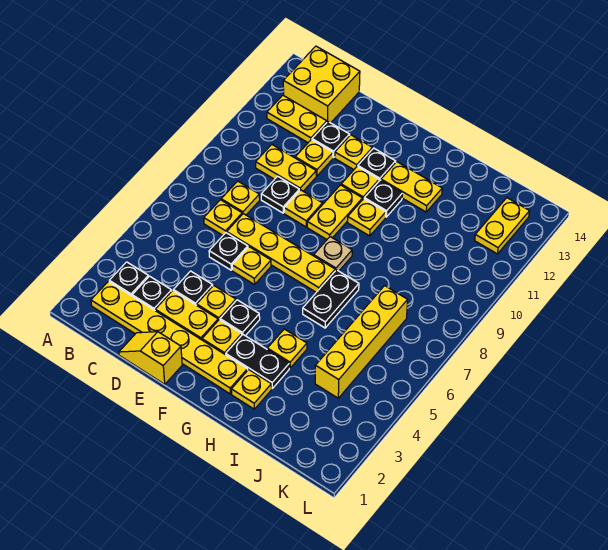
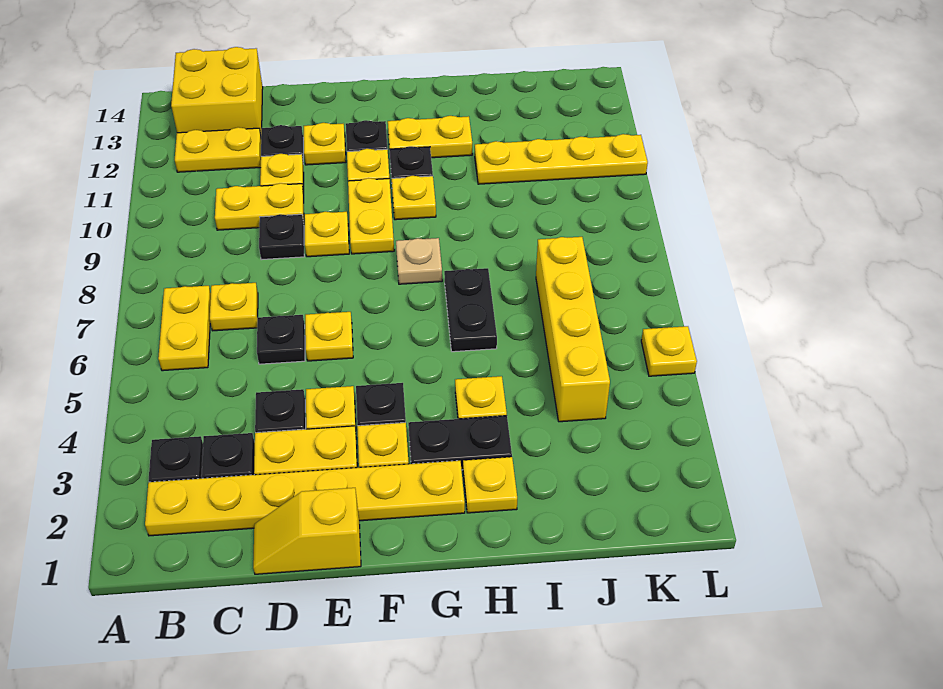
yellow 1x1 plate [221,181,260,215] -> yellow 1x1 plate moved to [641,326,697,376]
yellow 1x4 plate [227,214,335,292] -> yellow 1x4 plate moved to [475,134,648,184]
yellow 1x2 plate [475,198,529,254] -> yellow 1x2 plate moved to [158,286,211,371]

